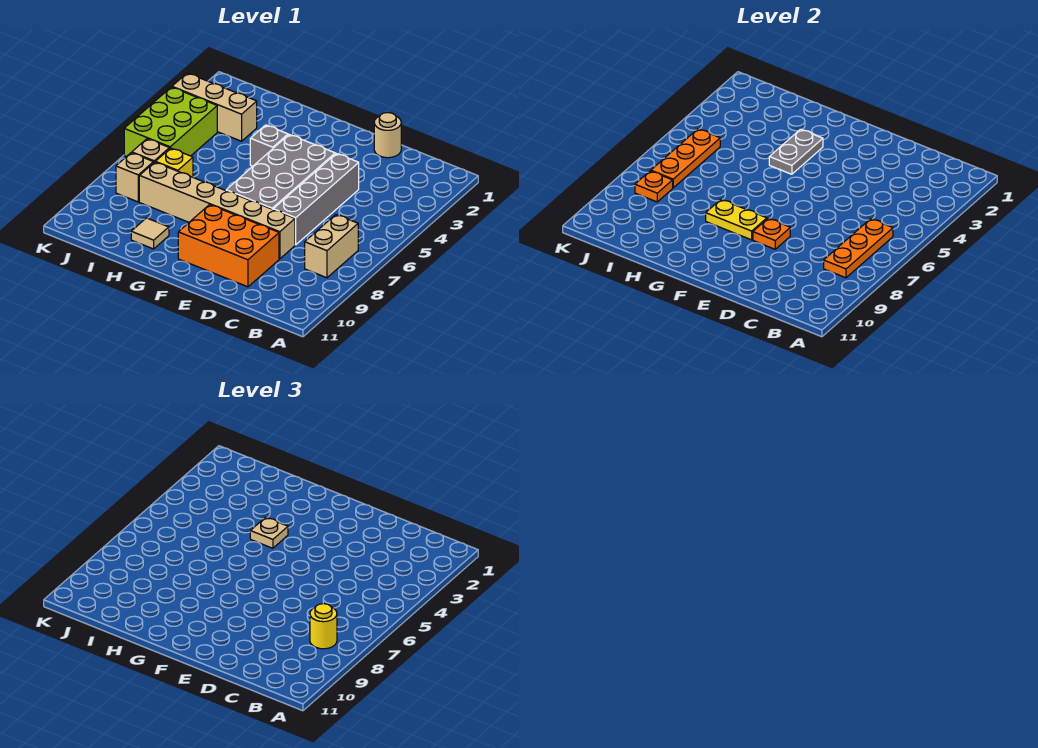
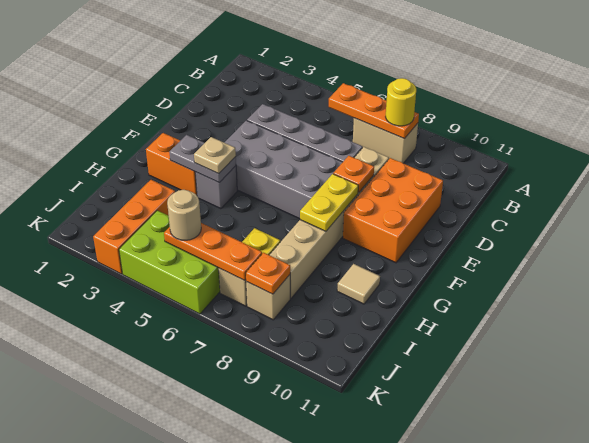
tan 1x1 round brick [374,113,401,158] -> tan 1x1 round brick moved to [167,190,201,240]
none -> orange 1x2 brick [146,133,197,195]
tan 1x3 brick [172,73,257,141] -> orange 1x3 brick [93,180,175,274]

